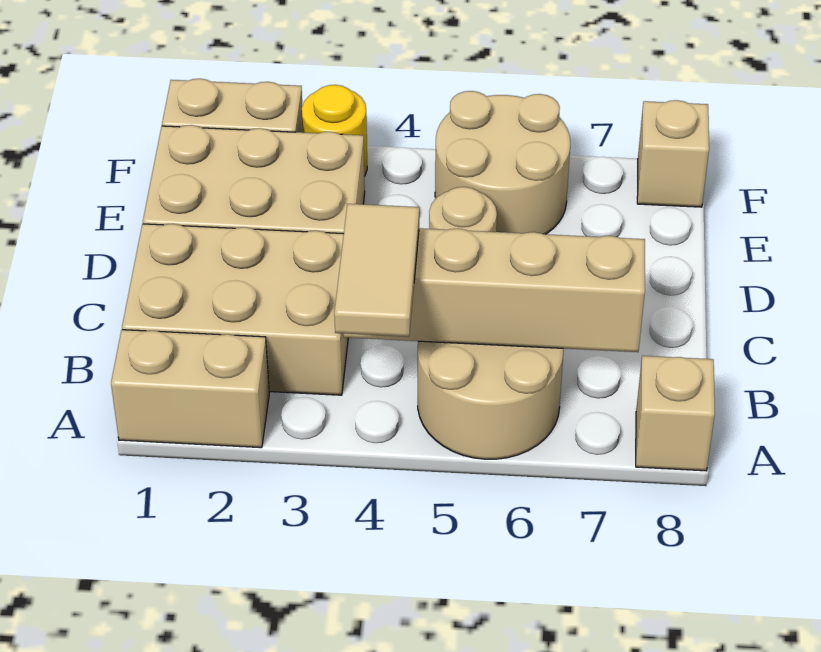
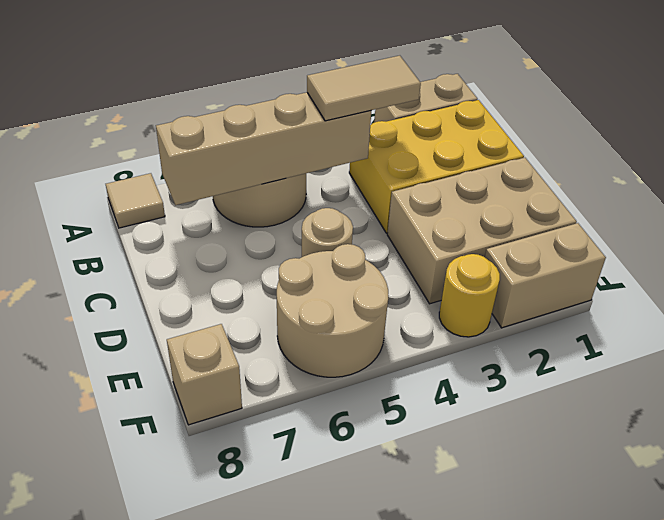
tan 1x2 tile [334,204,419,337] -> tan 1x2 tile turned to [307,56,421,121]
tan 1x1 brick [636,356,715,471] -> tan 1x1 tile [106,173,165,228]
tan 2x3 brick [122,224,348,395] -> yellow 2x3 brick [349,100,524,233]

